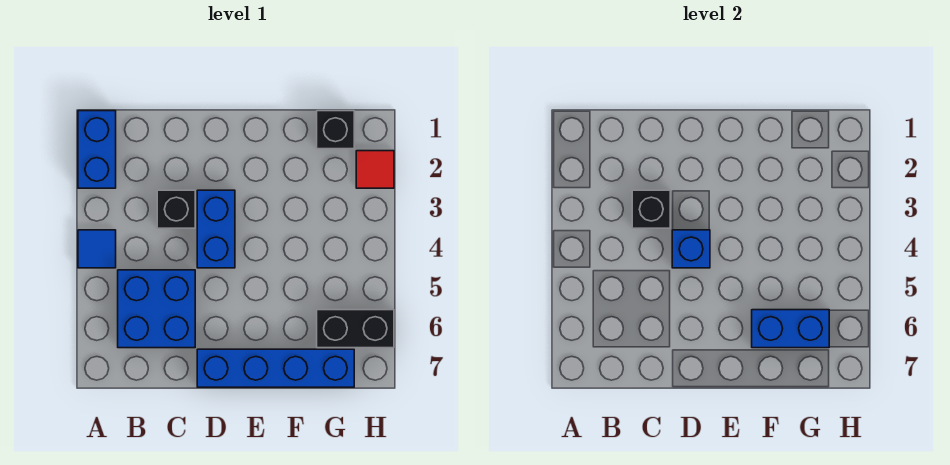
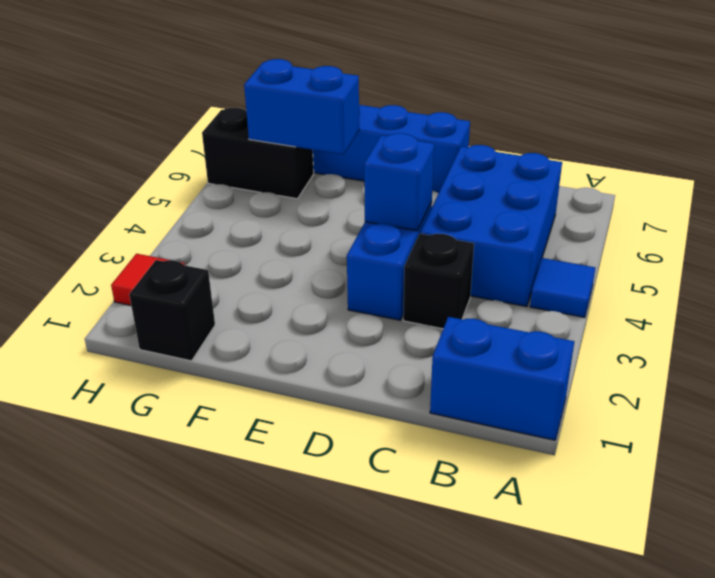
blue 1x2 brick [78,111,116,188] -> blue 1x2 brick turned to [430,317,574,440]
blue 2x2 brick [118,270,195,348] -> blue 2x3 brick [420,145,562,307]
black 1x1 brick [632,190,670,228] -> none

